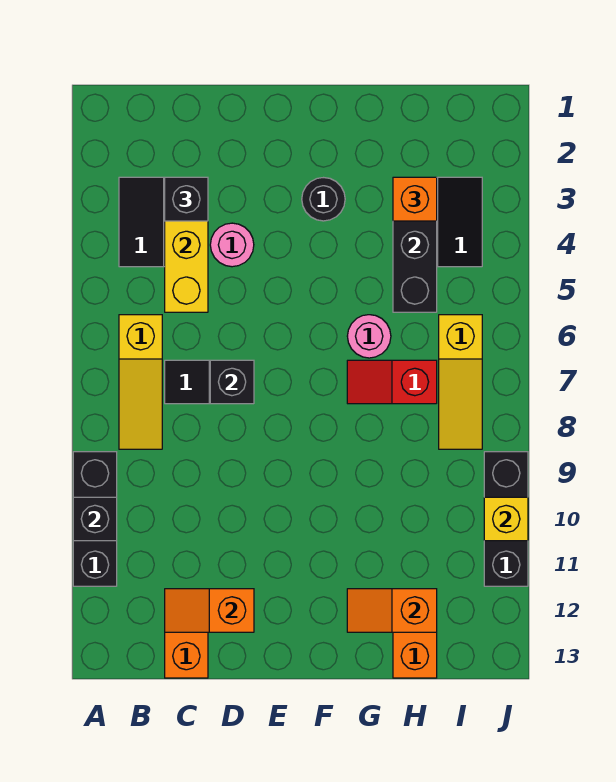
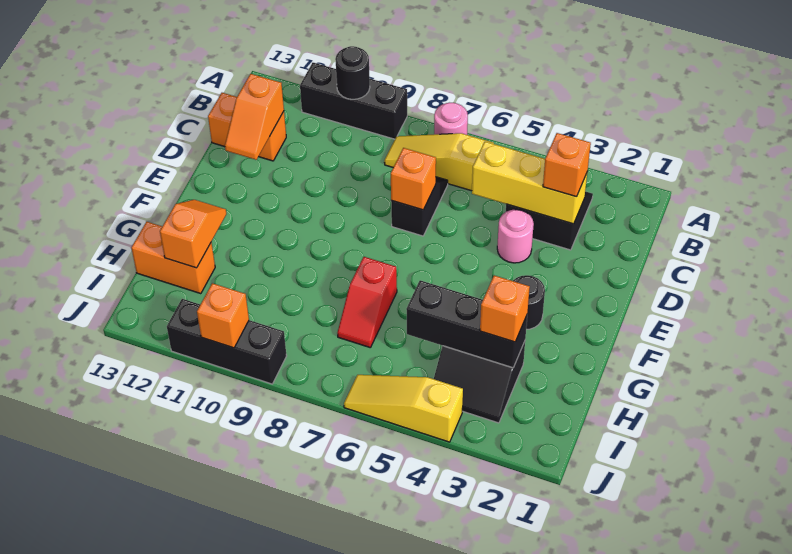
black 1x1 brick [73,497,117,541] -> black 1x1 round brick [335,46,370,99]
black 1x1 brick [165,177,208,221] -> orange 1x1 brick [543,133,591,197]
orange 1x2 slope [165,589,254,632] -> orange 1x2 slope turned to [225,74,284,160]
black 1x1 brick [210,360,254,404] -> orange 1x1 brick [391,148,436,210]
pink 1x1 round brick [347,315,391,358] -> pink 1x1 round brick moved to [434,103,468,135]
red 1x2 slope [347,360,437,404] -> red 1x2 slope turned to [337,257,397,348]
yellow 1x3 slope [439,315,482,449] -> yellow 1x3 slope moved to [344,375,463,442]
yellow 1x1 brick [484,497,528,541] -> orange 1x1 brick [197,283,249,348]

